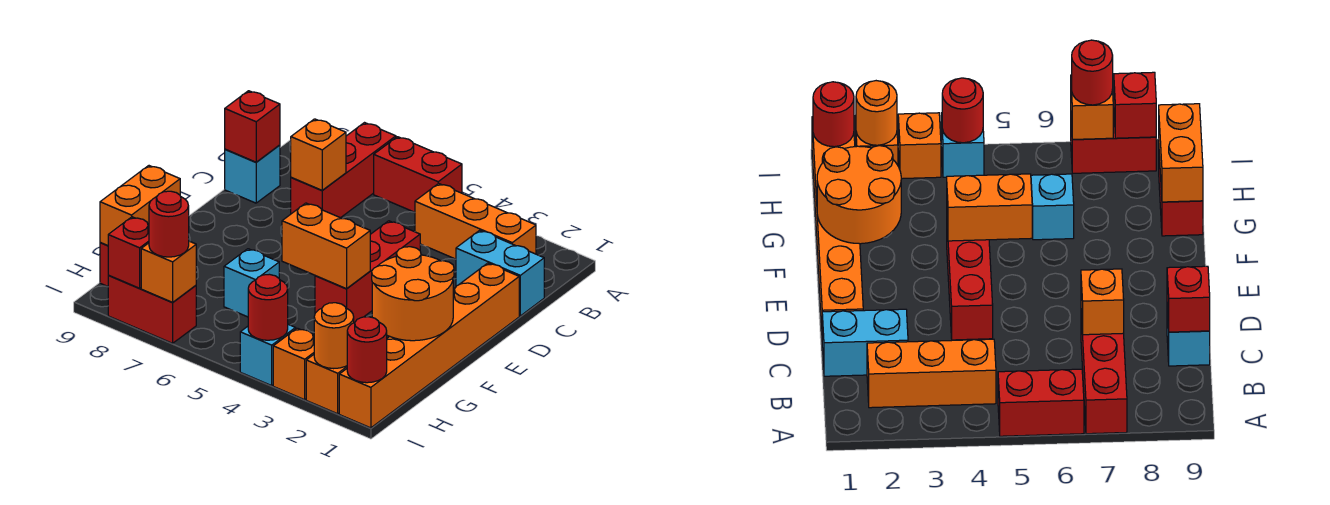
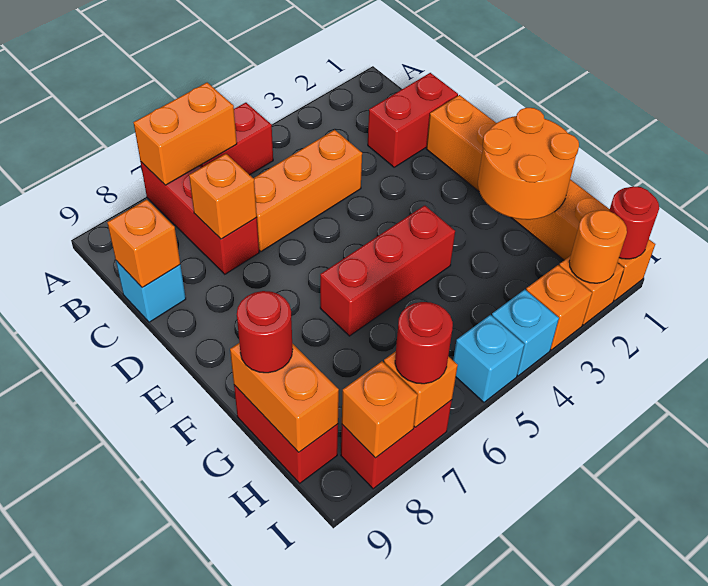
orange 1x3 brick [415,183,536,259] -> orange 1x3 brick moved to [253,130,362,252]
cyan 1x2 brick [456,230,544,316] -> red 1x2 brick [368,73,458,167]
red 1x1 brick [225,91,280,162] -> orange 1x1 brick [107,200,180,288]
red 1x3 brick [315,221,420,322] -> red 1x3 brick turned to [320,205,455,336]
orange 1x2 brick [282,203,370,289] -> orange 1x2 brick moved to [134,83,237,185]
cyan 1x1 brick [224,249,279,317] -> cyan 1x1 brick moved to [453,315,525,402]
red 1x1 round brick [248,274,288,340] -> red 1x1 round brick moved to [237,291,293,373]
red 1x1 brick [108,217,149,288] -> orange 1x1 brick [342,361,418,458]

